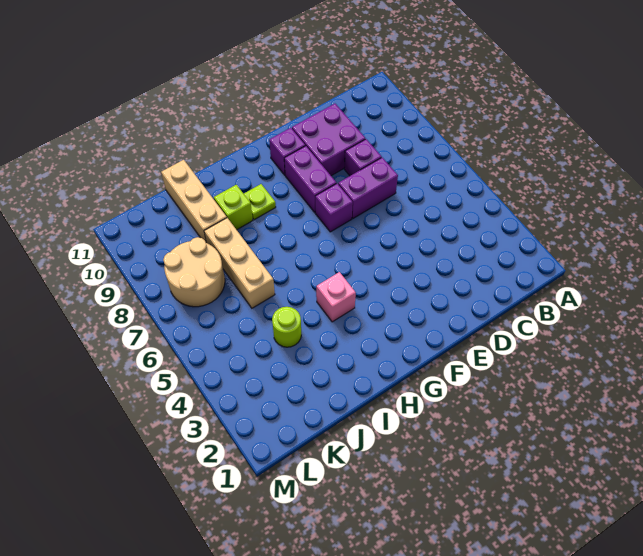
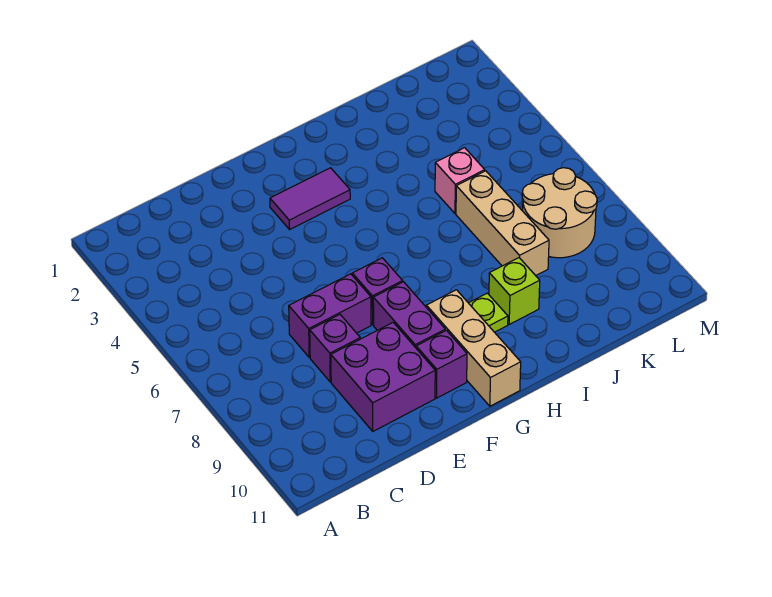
none -> purple 1x2 tile [270,168,350,229]
pink 1x1 brick [316,272,356,322] -> pink 1x1 brick moved to [435,148,485,213]
lime 1x1 round brick [272,307,301,347] -> none
tan 1x3 brick [161,160,227,243] -> tan 1x3 brick moved to [426,290,521,406]

